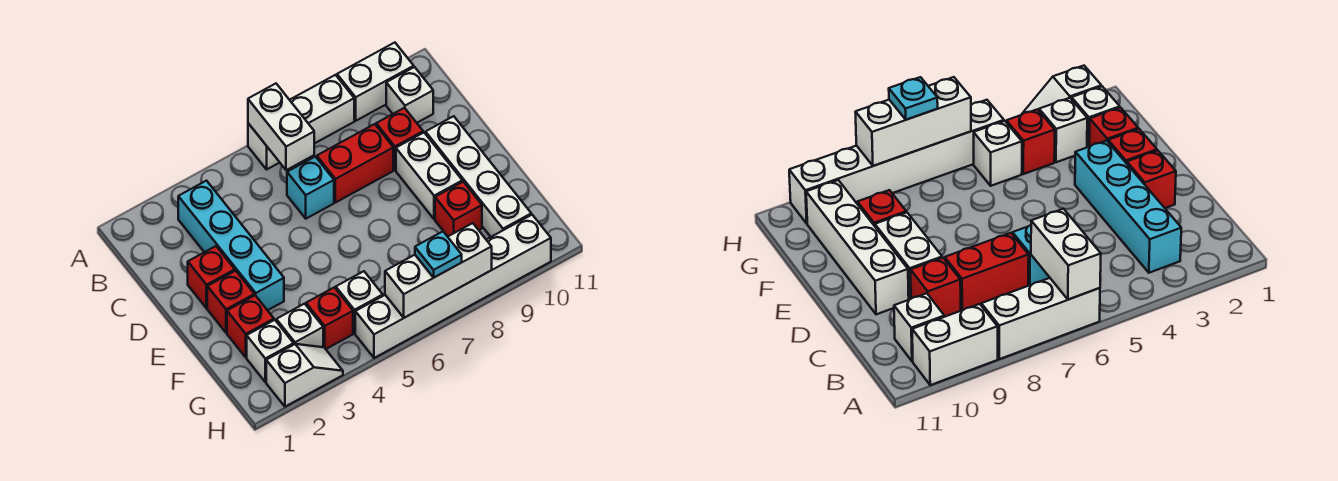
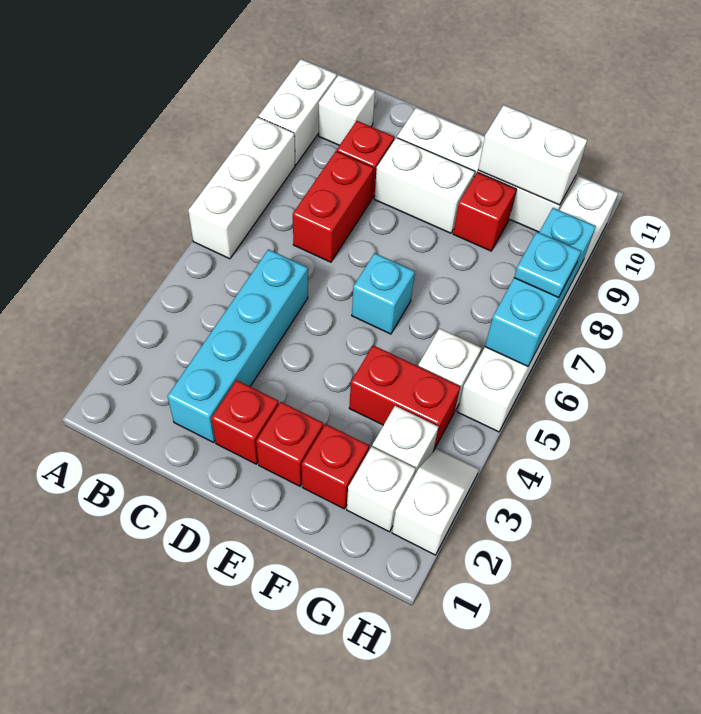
white 1x2 brick [248,84,314,170] -> white 1x2 brick moved to [478,105,587,205]
cyan 1x4 brick [178,181,284,310] -> cyan 1x4 brick turned to [167,249,308,442]
cyan 1x1 brick [287,157,334,219] -> cyan 1x1 brick moved to [352,253,415,334]
red 1x1 brick [306,288,353,349] -> red 1x2 brick [349,345,460,449]
white 1x3 brick [385,223,492,318] -> cyan 1x3 brick [485,208,596,366]

